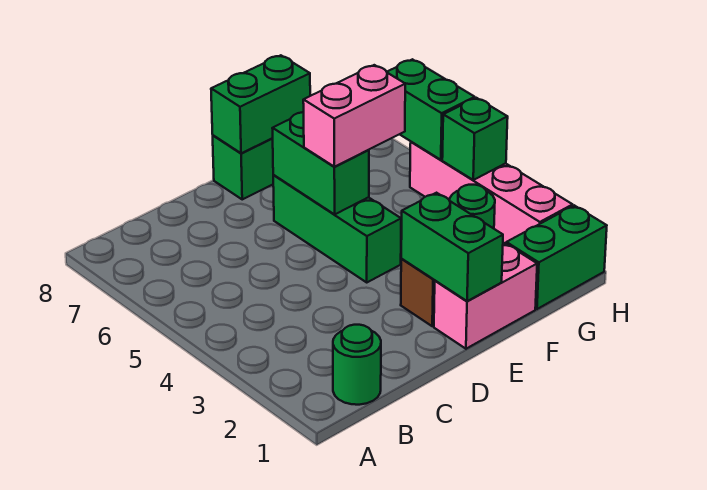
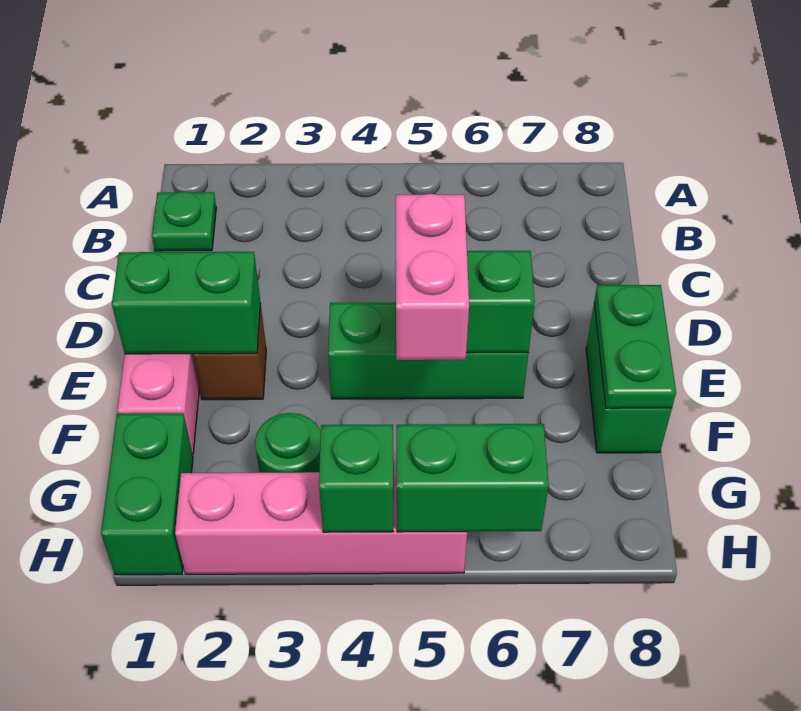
green 1x1 round brick [333,325,381,405] -> green 1x1 plate [152,192,216,251]
green 1x2 brick [211,55,310,153] -> green 1x2 plate [594,285,676,408]

